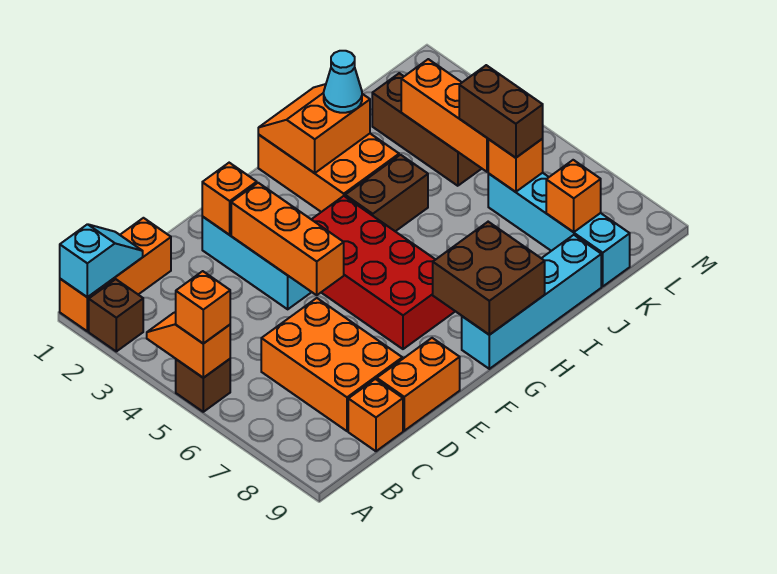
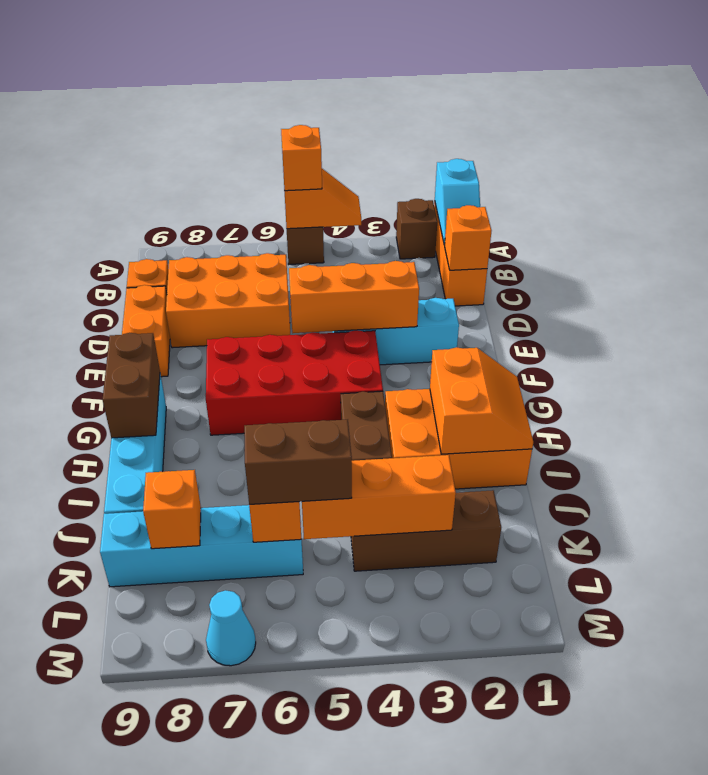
orange 1x1 brick [202,163,257,235] -> orange 1x1 brick moved to [444,205,491,270]
brown 2x2 brick [433,222,545,335] -> brown 1x2 brick [103,333,160,438]
cyan 1x1 cone [324,51,362,113] -> cyan 1x1 cone moved to [206,590,256,666]

